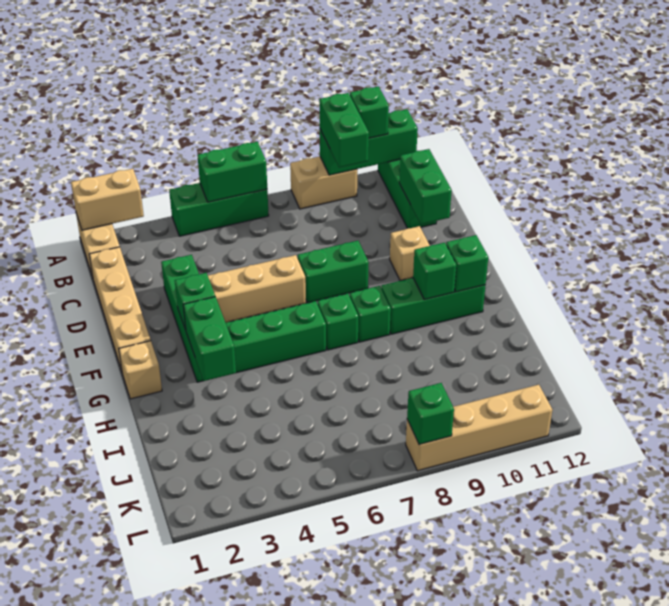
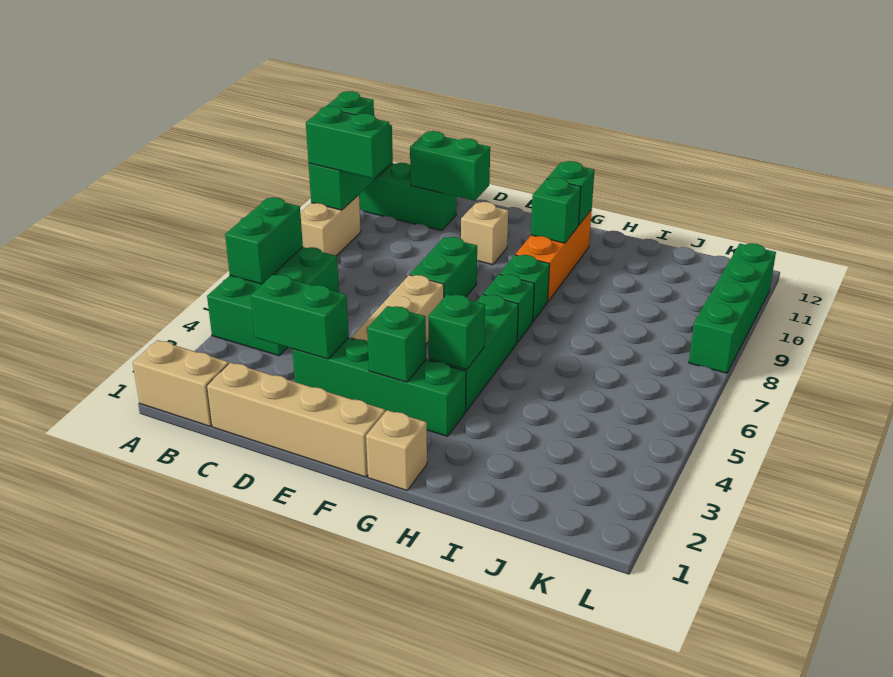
tan 1x2 brick [71,169,144,230] -> none
green 1x3 brick [169,183,269,236] -> green 2x3 brick [207,247,339,356]
green 1x2 brick [183,297,236,381] -> green 1x2 brick moved to [251,275,349,359]
green 1x3 brick [381,278,485,334] -> orange 1x3 brick [516,210,592,301]
tan 1x4 brick [406,385,552,471] -> green 1x4 brick [689,243,776,373]
green 1x1 brick [407,383,454,445] -> green 1x1 brick moved to [428,294,485,369]

